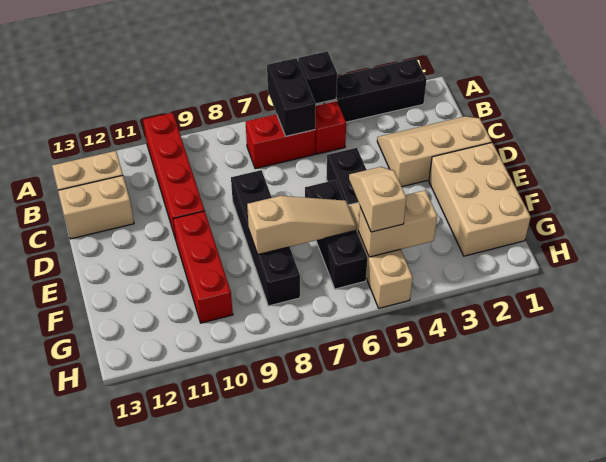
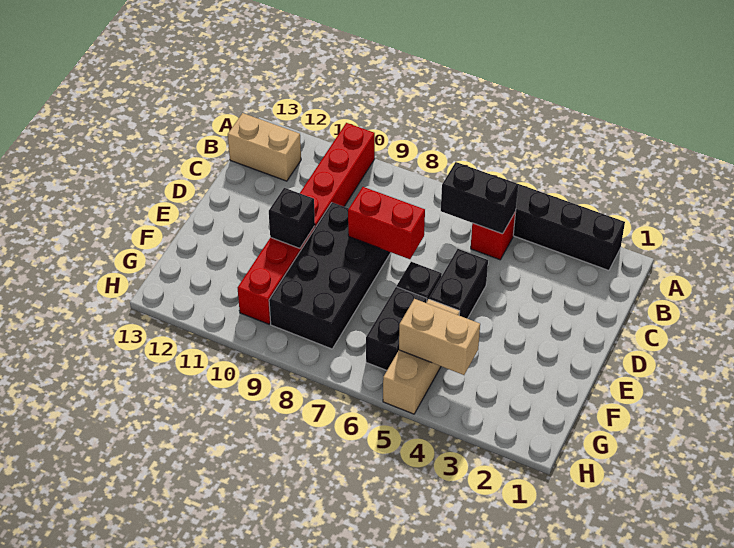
black 1x1 brick [298,51,337,104] -> black 1x1 brick moved to [269,188,315,248]
black 1x2 brick [267,58,316,136] -> black 1x2 brick turned to [441,162,518,234]
red 1x2 brick [246,114,315,169] -> red 1x2 brick moved to [348,187,425,259]
tan 2x3 slope [377,116,492,187] -> none
tan 1x2 brick [58,176,134,239] -> none
black 1x4 brick [231,170,300,306] -> black 2x4 brick [269,203,391,349]
tan 2x3 brick [429,143,531,256] -> none
tan 1x2 slope [349,167,406,232] -> none
tan 1x3 slope [247,196,357,254] -> none

